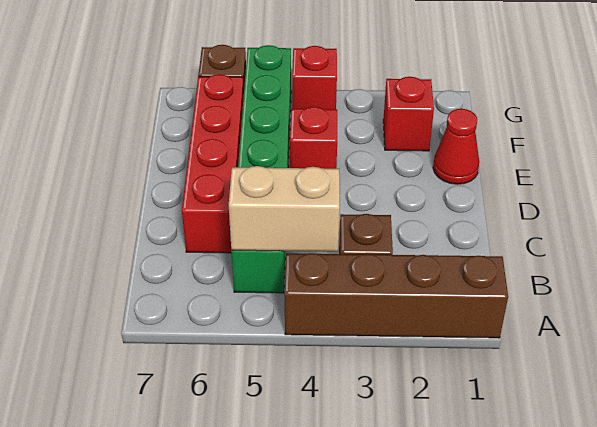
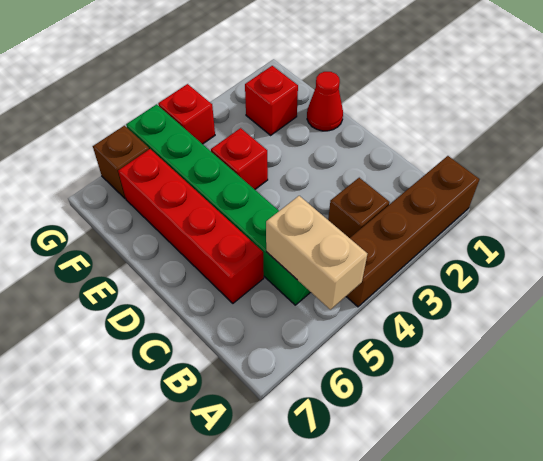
tan 1x2 brick [229,166,340,252] -> tan 1x2 brick turned to [266,196,368,310]

